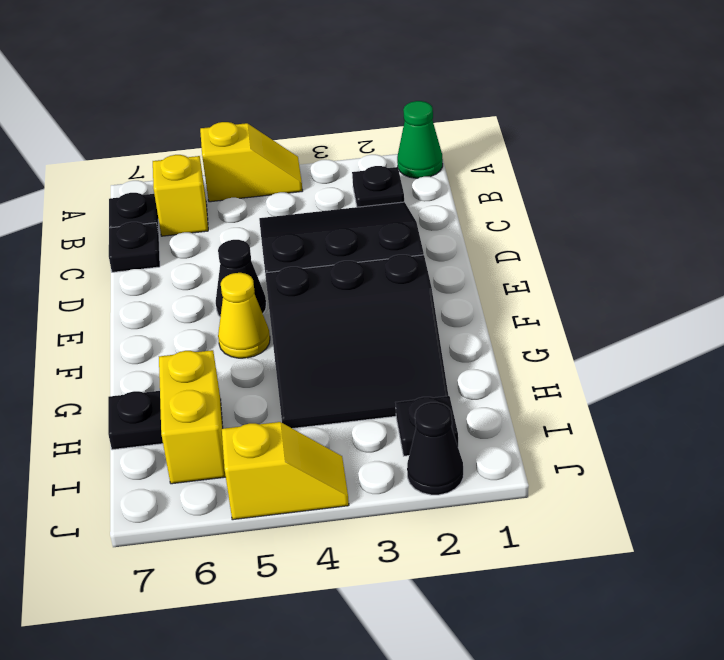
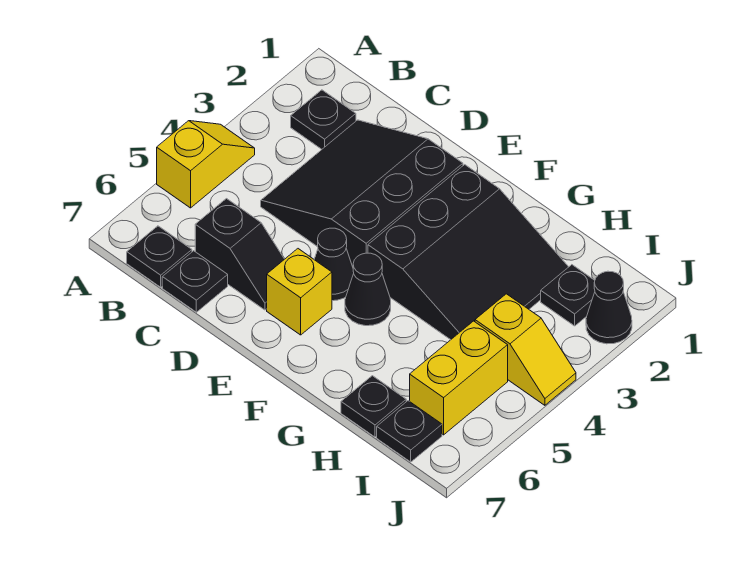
green 1x1 cone [397,101,443,178] -> none
yellow 1x1 brick [153,155,208,236] -> yellow 1x1 brick moved to [267,249,332,335]
none -> black 1x2 slope [195,199,284,310]
yellow 1x1 cone [218,273,270,358] -> black 1x1 cone [345,253,391,326]
yellow 1x2 brick [159,350,226,484] -> yellow 1x2 brick turned to [410,321,508,435]
none -> black 1x1 plate [377,401,442,462]
yellow 1x2 slope [222,422,349,520] -> yellow 1x2 slope turned to [475,294,576,405]

